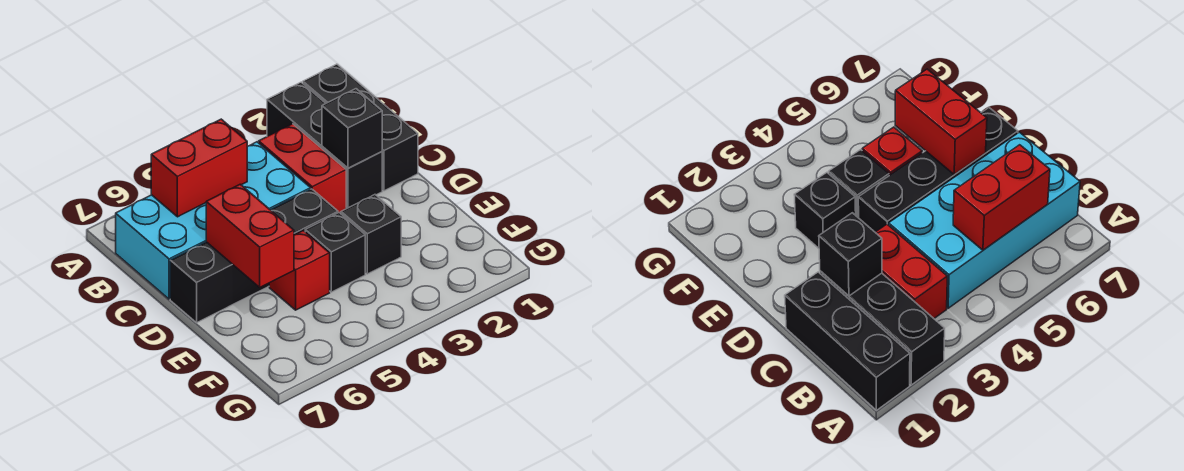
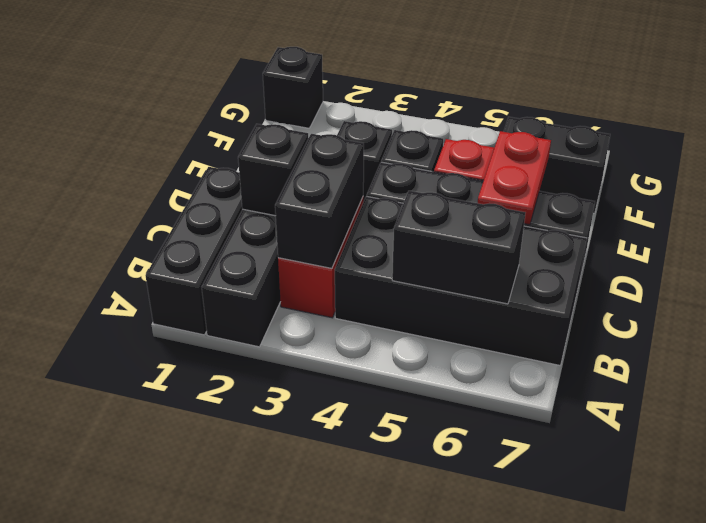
none -> black 1x2 brick [275,134,364,268]
cyan 2x4 brick [116,142,311,299] -> black 2x4 brick [335,196,587,365]
red 1x2 brick [151,119,247,217] -> black 1x2 brick [392,191,526,304]
red 1x2 brick [206,184,294,287] -> red 1x2 plate [478,131,551,225]
none -> black 1x2 brick [504,117,610,213]
none -> black 1x1 brick [263,47,323,128]

